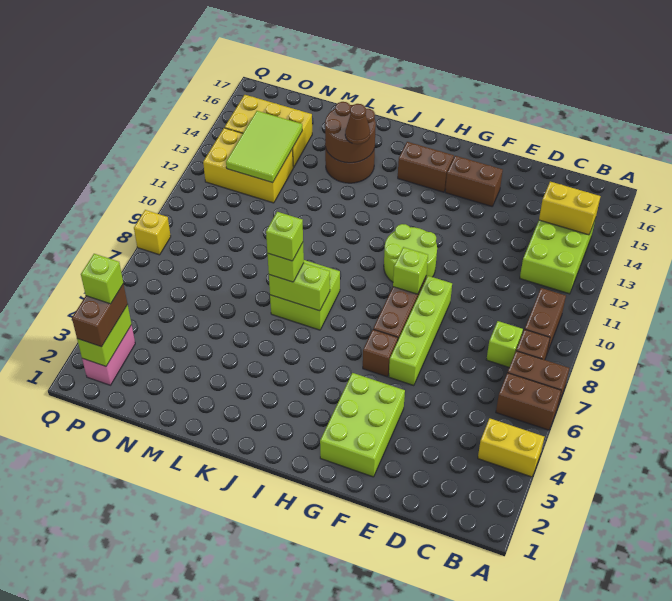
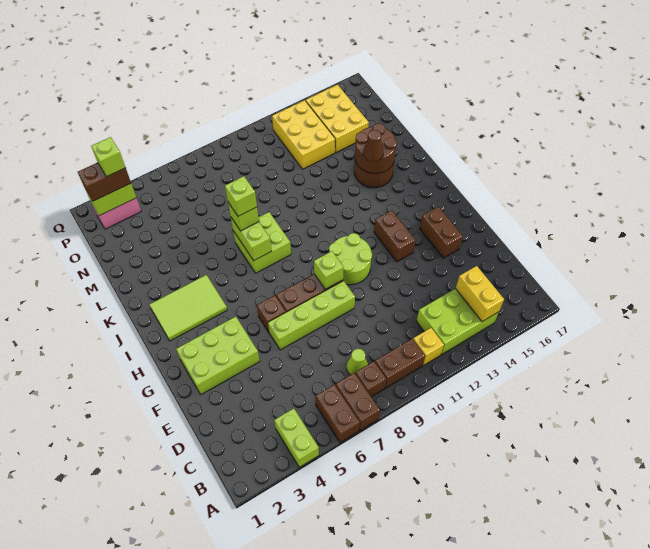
yellow 1x2 brick [478,418,544,477] -> lime 1x2 brick [274,409,319,467]
lime 1x1 brick [486,321,523,367] -> lime 1x1 cone [347,349,368,375]
brown 1x2 brick [398,142,454,192] -> brown 1x2 brick moved to [374,210,416,262]
lime 2x3 tile [226,111,302,183] -> lime 2x3 tile moved to [149,275,227,341]
yellow 1x1 brick [134,210,171,255] -> yellow 1x1 brick moved to [413,328,444,365]

